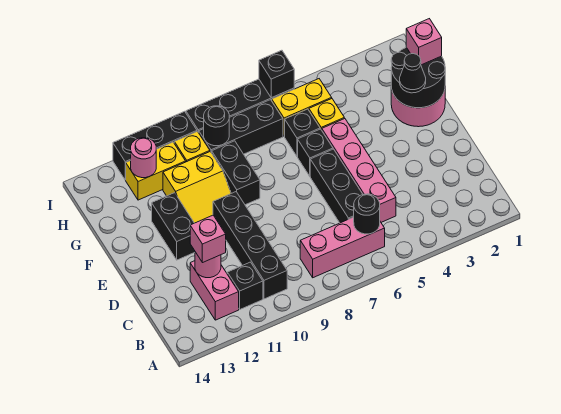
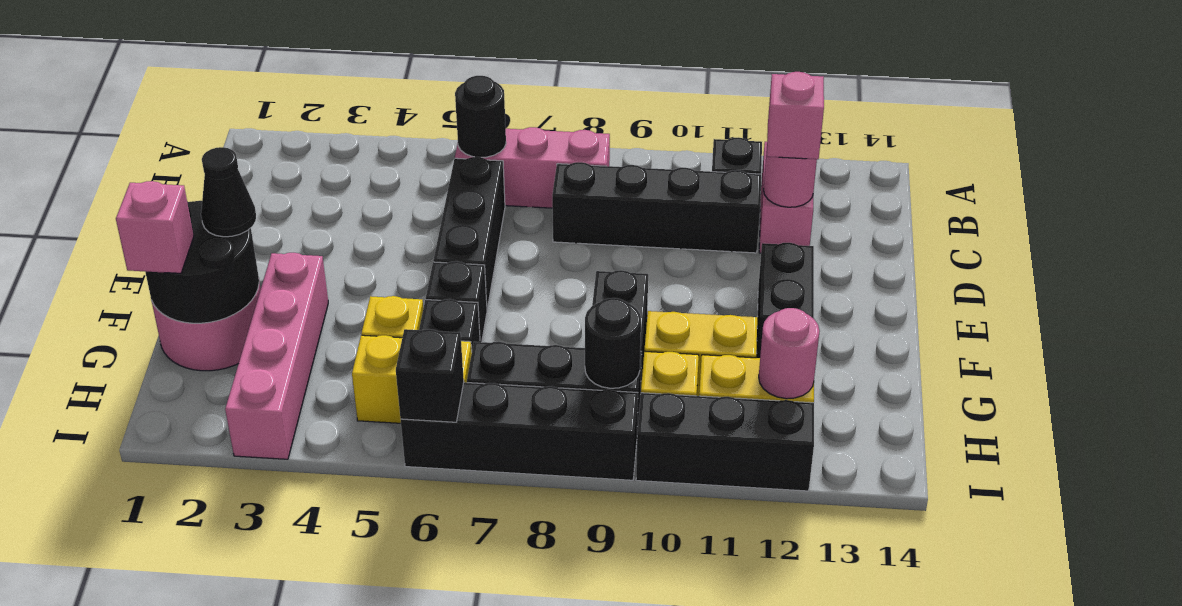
black 1x4 brick [213,192,287,299] -> black 1x4 brick turned to [552,162,761,253]
pink 1x4 brick [322,118,396,222] -> pink 1x4 brick moved to [225,253,328,459]

